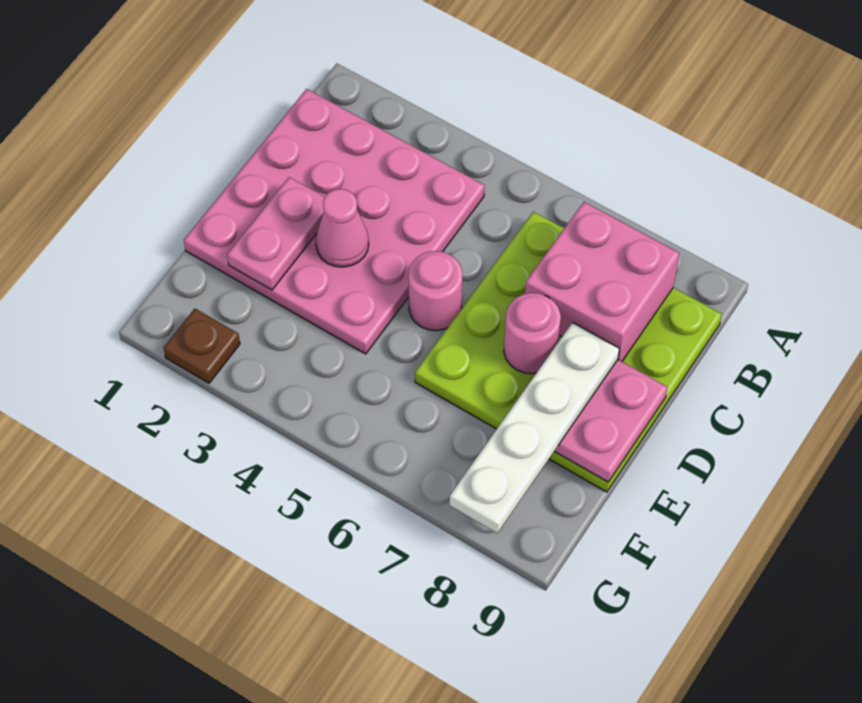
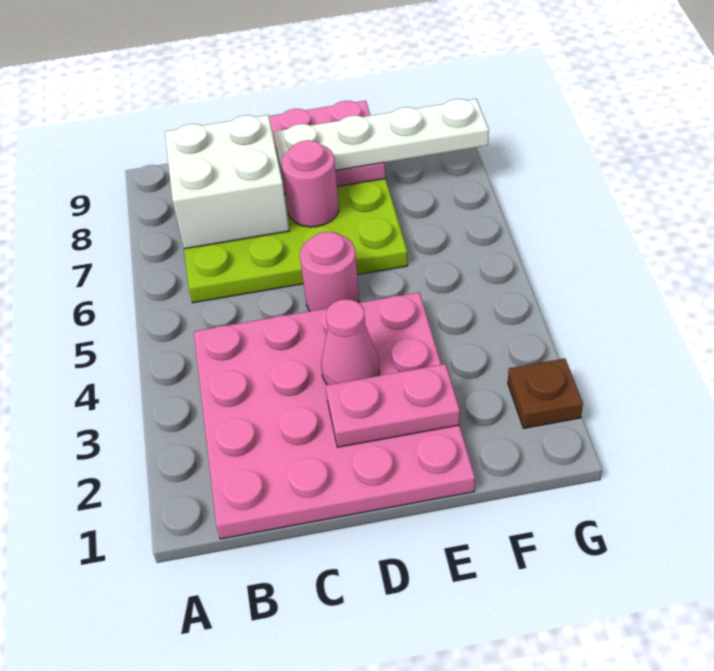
pink 2x2 brick [525,202,679,361] -> white 2x2 brick [165,115,289,249]

